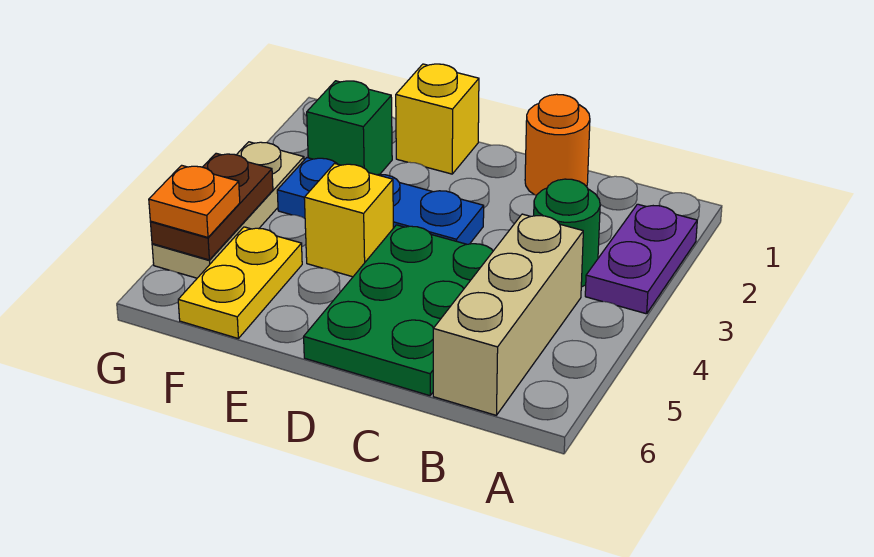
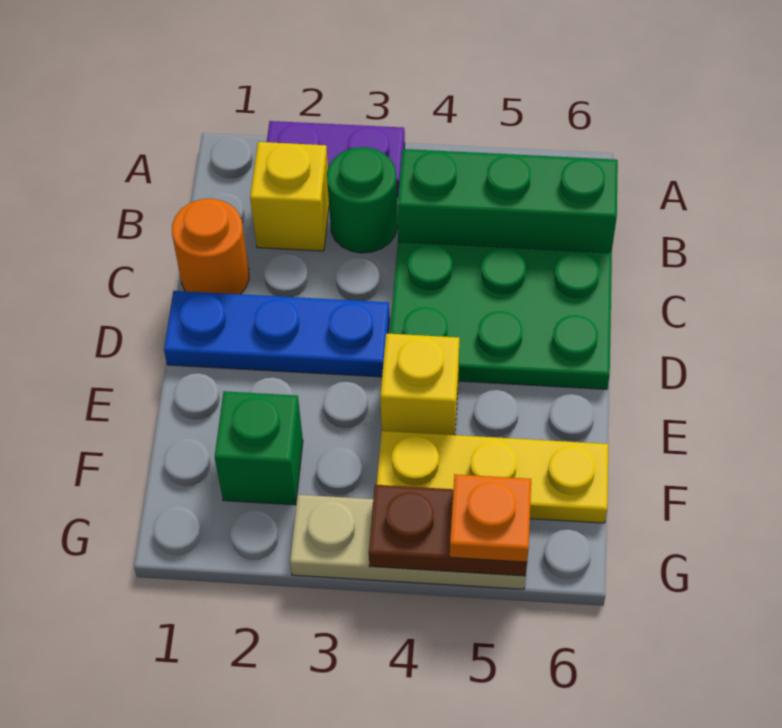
tan 1x3 brick [433,214,583,415] -> green 1x3 brick [397,149,618,253]
blue 1x3 plate [277,158,484,244] -> blue 1x3 plate turned to [164,291,389,377]
yellow 1x1 brick [396,64,479,174] -> yellow 1x1 brick moved to [250,142,329,251]
yellow 1x2 plate [178,227,302,338] -> yellow 1x3 plate [377,431,609,523]

